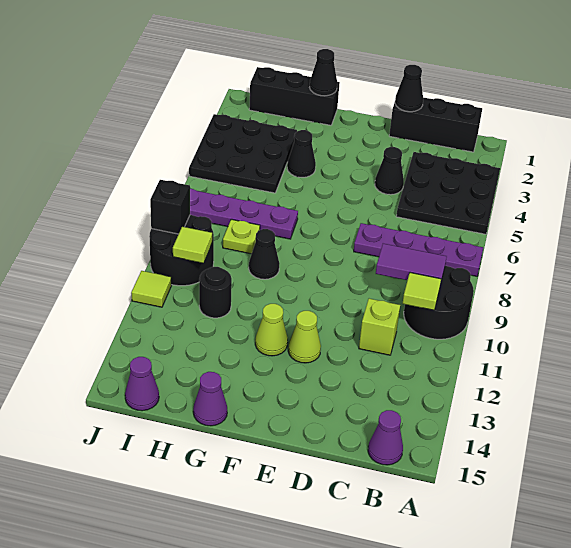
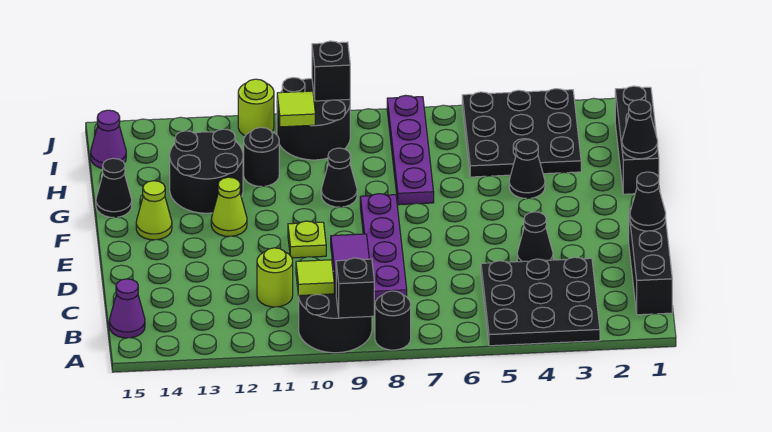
purple 1x4 plate [354,223,483,276] -> purple 1x4 plate moved to [360,194,407,303]
none -> black 1x1 round brick [375,291,411,350]
none -> black 1x1 brick [336,258,374,318]
lime 1x1 brick [359,299,400,355] -> lime 1x1 round brick [257,248,293,307]
lime 1x1 cone [288,311,321,363] -> lime 1x1 cone moved to [136,181,172,240]
none -> black 2x2 round brick [170,129,243,213]
purple 1x1 cone [193,372,227,426] -> black 1x1 cone [96,158,132,217]
lime 1x1 plate [223,219,260,254] -> lime 1x1 plate moved to [288,221,326,258]
lime 1x1 tile [131,271,172,307] -> lime 1x1 round brick [238,79,274,136]

